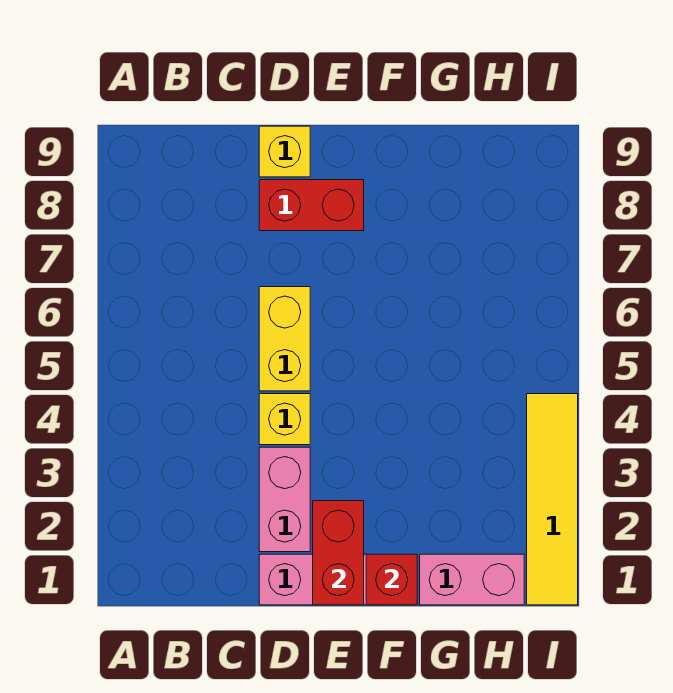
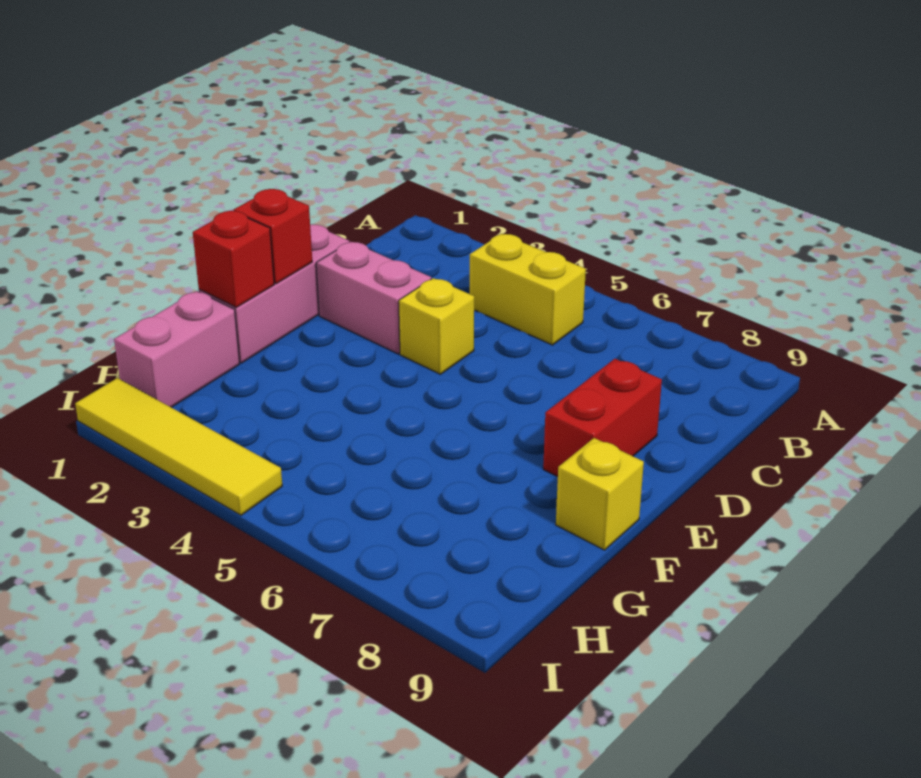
yellow 1x2 brick [259,287,310,391] -> yellow 1x2 brick moved to [470,234,586,345]
yellow 1x1 brick [259,126,310,177] -> yellow 1x1 brick moved to [556,438,644,550]
red 1x2 brick [313,501,364,605] -> red 1x1 brick [234,189,312,284]

